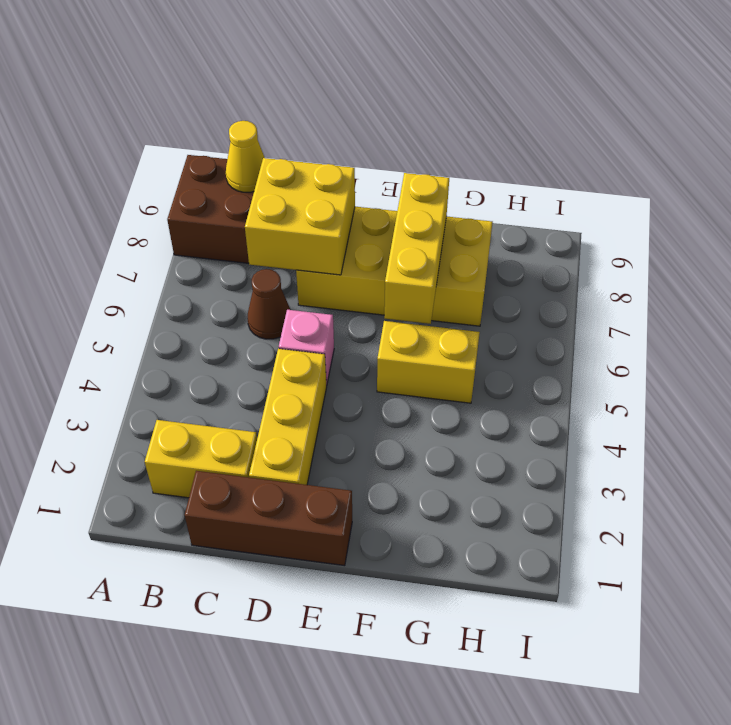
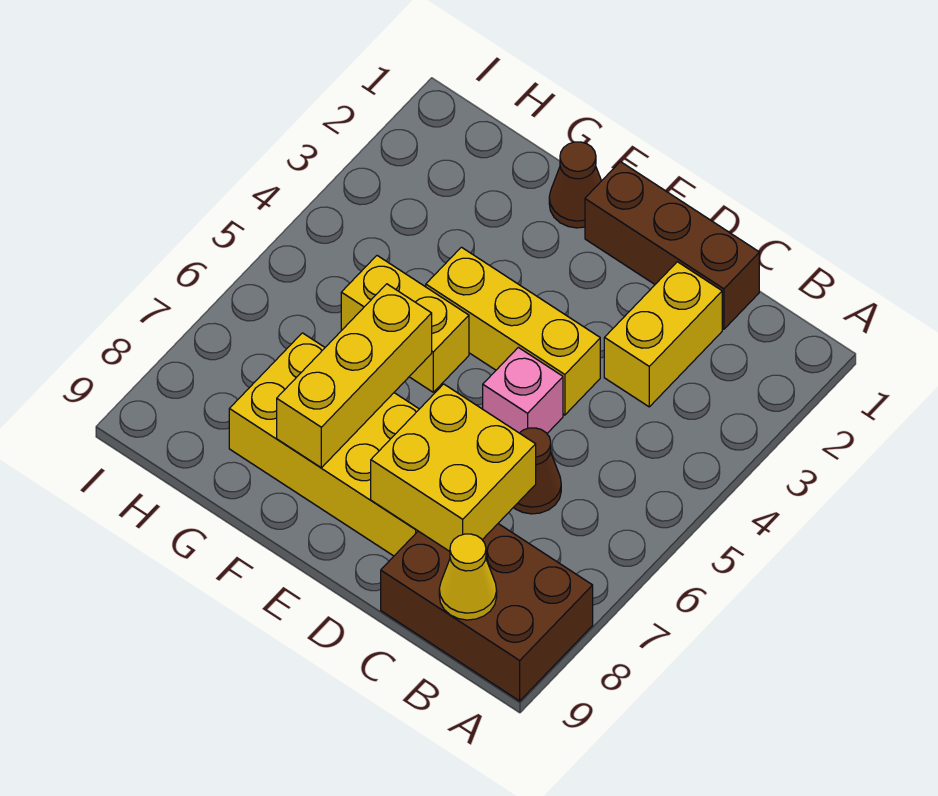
yellow 1x2 brick [145,420,257,498] -> yellow 1x2 brick turned to [604,262,722,407]
yellow 1x3 brick [249,349,327,485] -> yellow 1x3 brick turned to [426,247,600,415]
none -> brown 1x1 cone [549,142,601,228]

